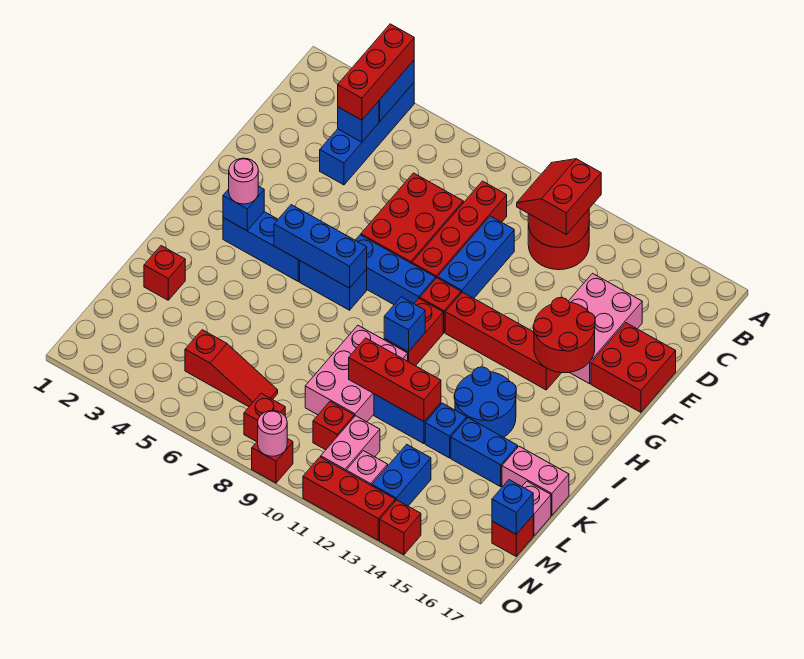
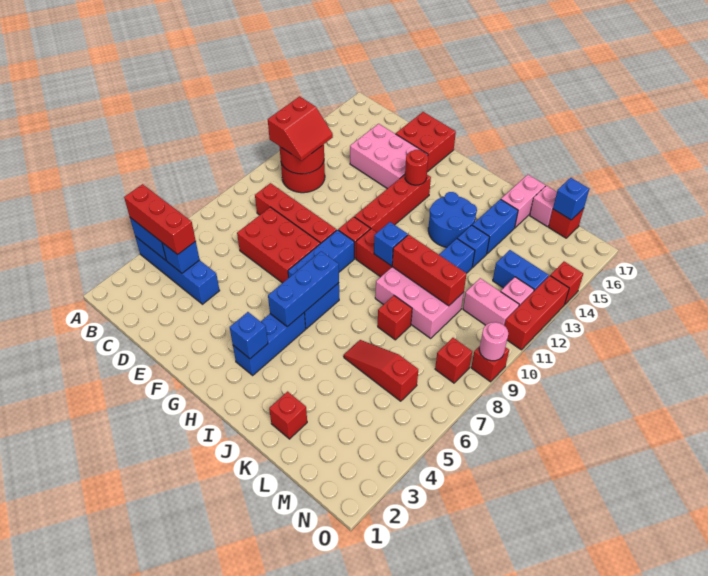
red 2x2 slope [517,159,601,235] -> red 2x2 slope turned to [268,96,333,161]
blue 1x3 brick [438,216,514,298] -> none
red 2x2 round brick [533,298,595,373] -> red 1x1 round brick [405,150,428,185]
pink 1x1 round brick [229,158,258,204] -> none
red 1x3 brick [349,338,441,422] -> red 1x3 brick turned to [392,235,467,306]
red 1x3 slope [185,330,278,407] -> red 1x3 slope turned to [344,340,418,401]
red 1x1 brick [313,402,354,450] -> red 1x1 brick moved to [378,296,412,340]

